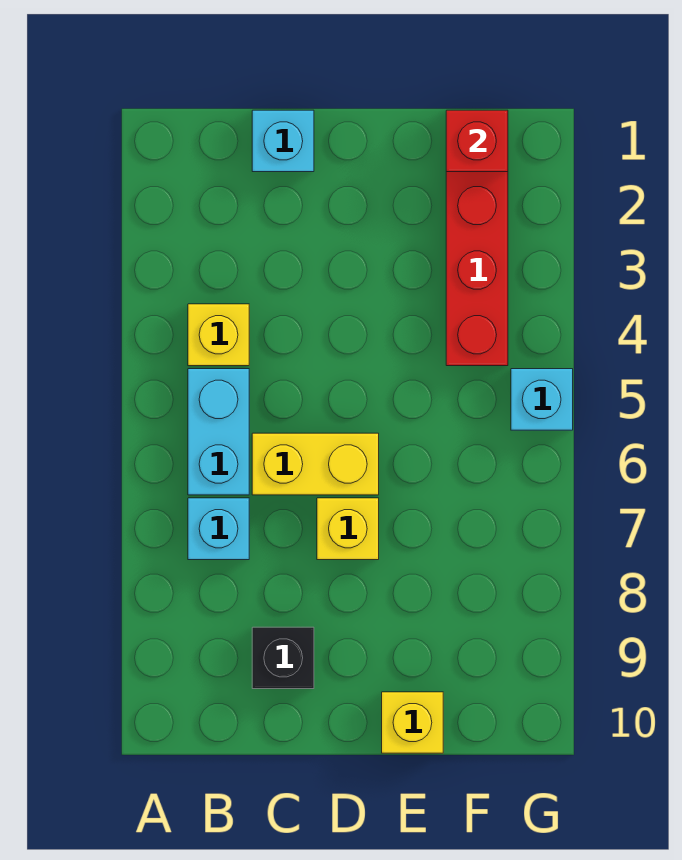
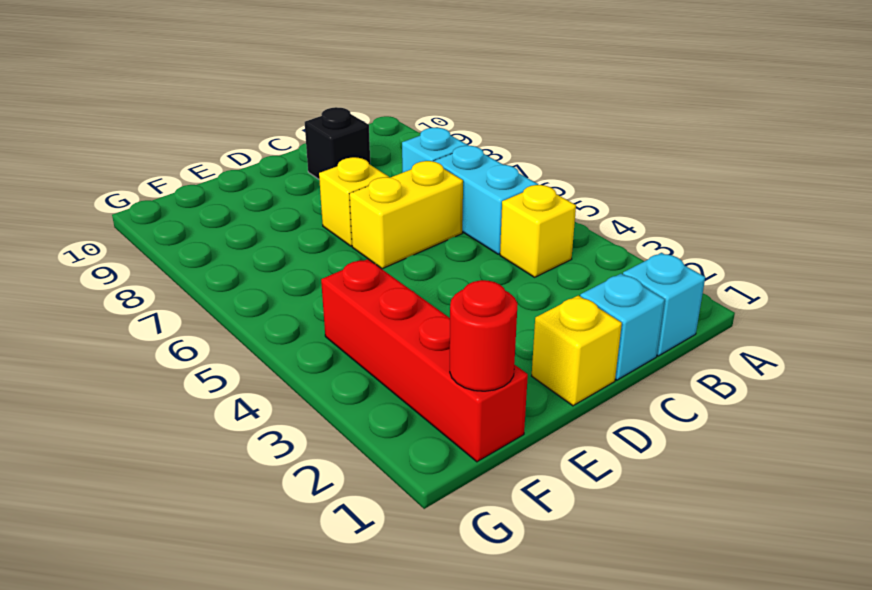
yellow 1x1 brick [382,692,443,753] -> yellow 1x1 brick moved to [532,295,622,406]
red 1x1 brick [446,110,508,172] -> red 1x1 round brick [450,280,518,391]
cyan 1x1 brick [511,369,573,430] -> cyan 1x1 brick moved to [623,253,705,356]

